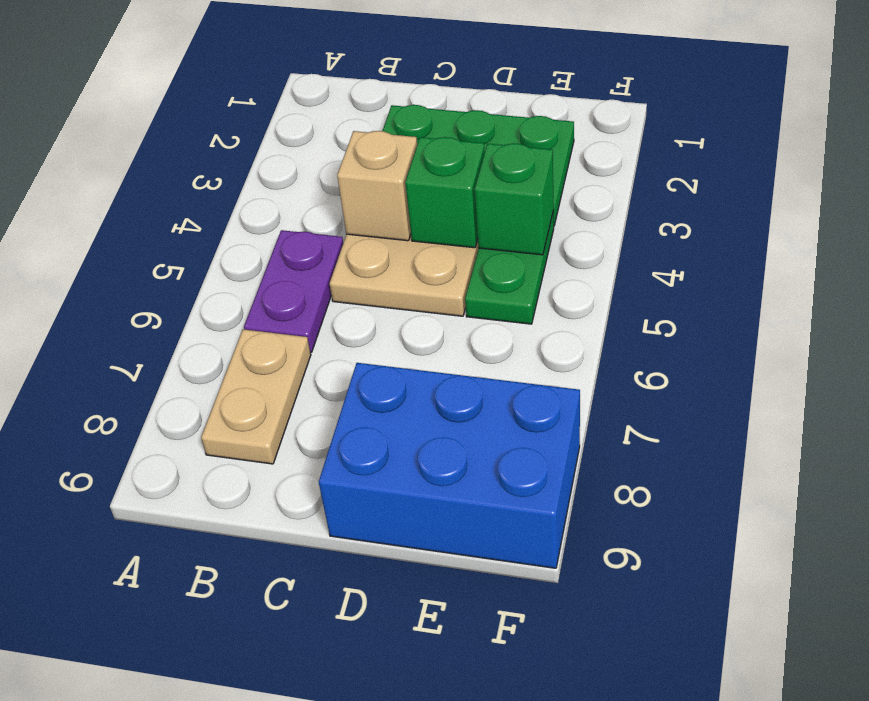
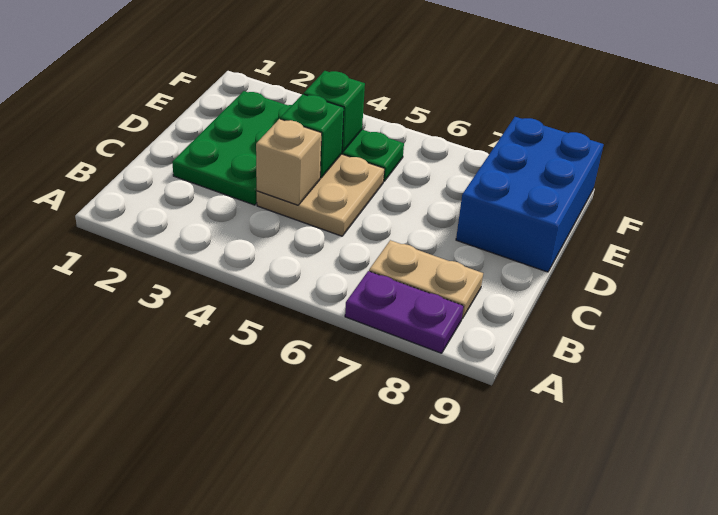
purple 1x2 plate [244,230,343,352] -> purple 1x2 plate moved to [345,271,464,353]

